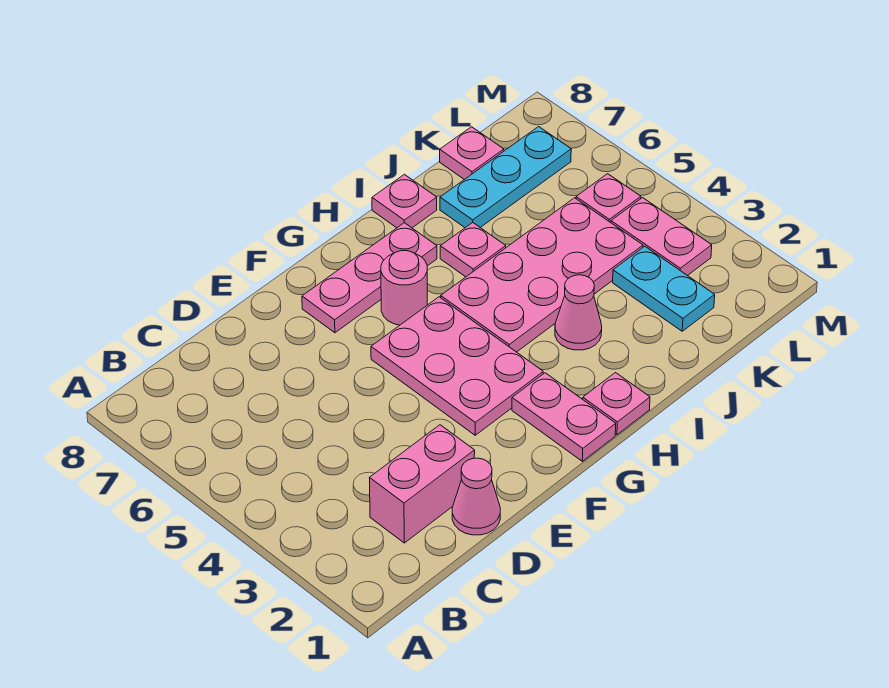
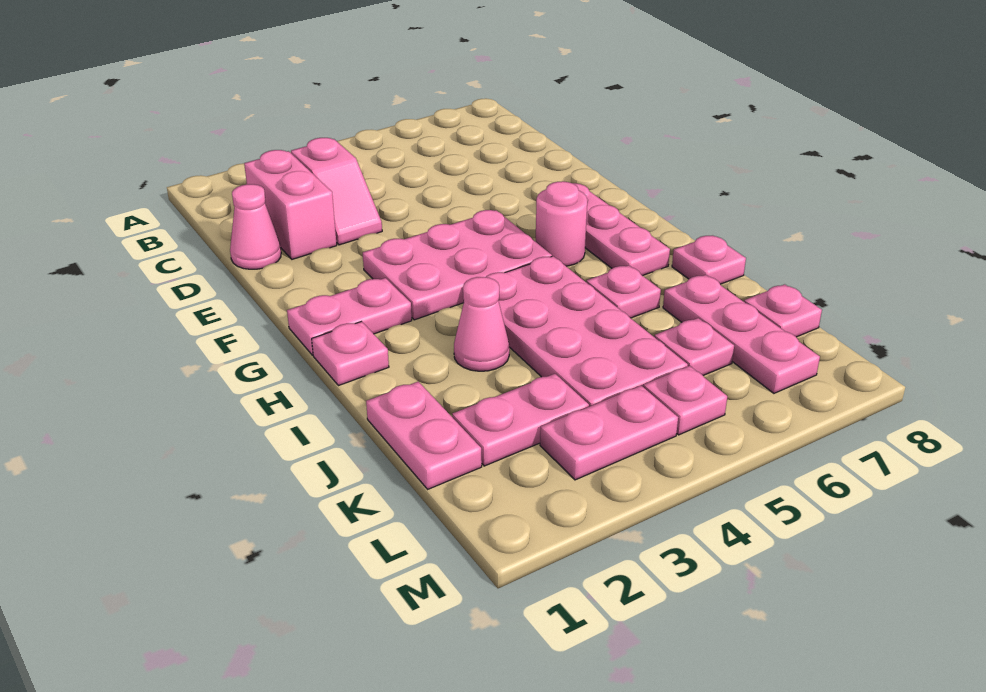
none -> pink 1x2 slope [291,138,382,245]
none -> pink 1x2 plate [366,381,482,489]
cyan 1x3 plate [440,127,571,228] -> pink 1x3 plate [663,275,820,393]
cyan 1x2 plate [613,246,715,331] -> pink 1x2 plate [452,374,589,466]
none -> pink 1x1 plate [654,318,734,375]

